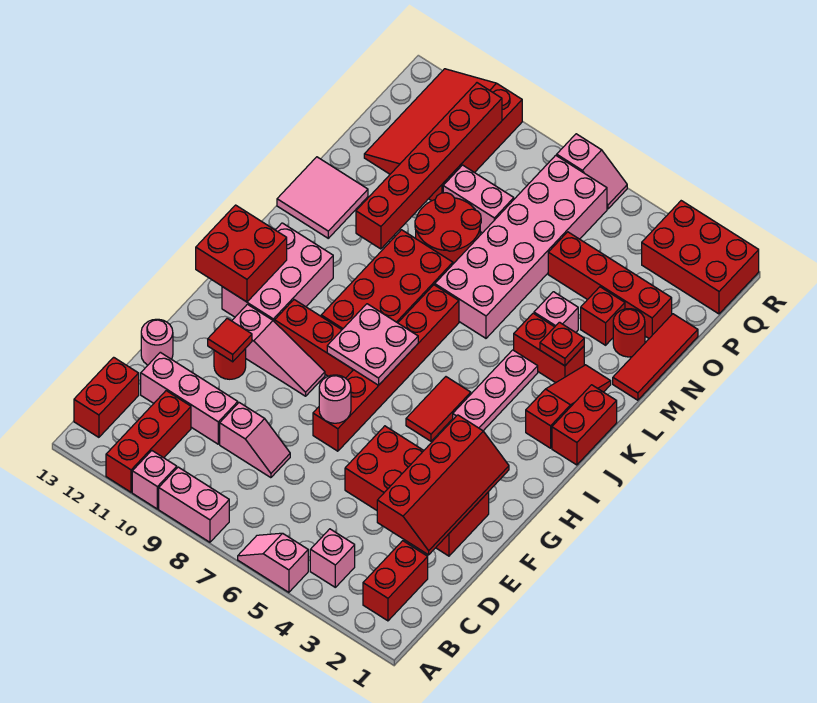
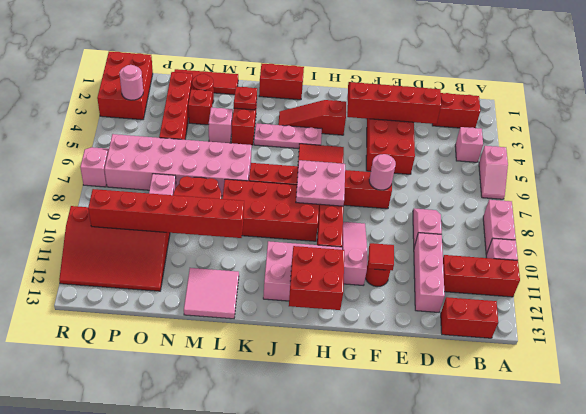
pink 1x1 round brick [141,319,173,365] -> pink 1x1 round brick moved to [120,65,143,100]
red 1x3 slope [526,365,611,448] -> red 1x3 slope moved to [278,100,346,135]

